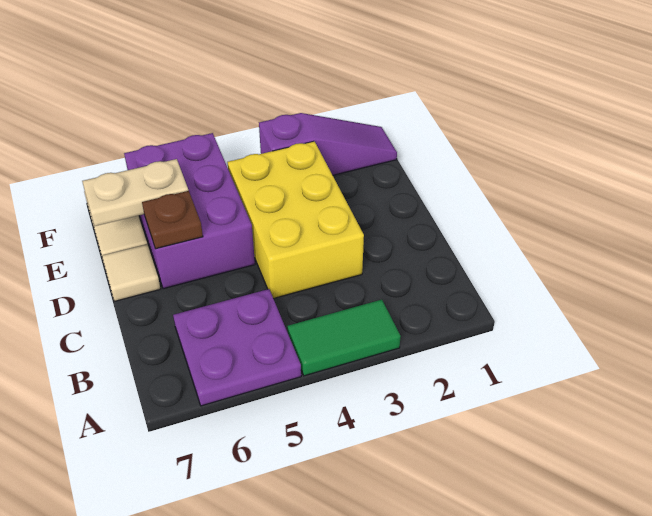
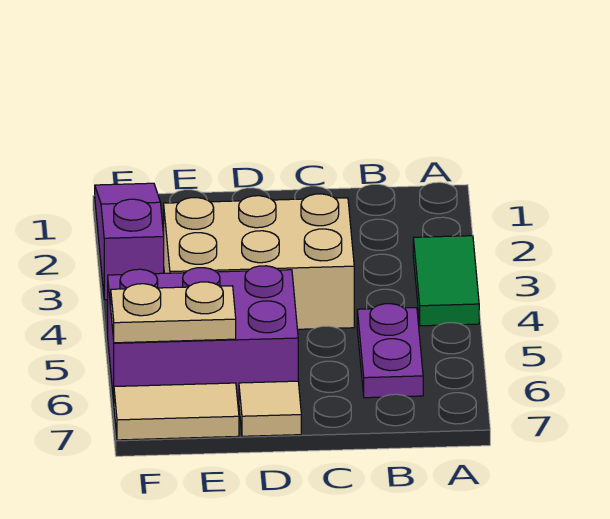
purple 2x2 plate [173,289,301,406] -> purple 1x2 plate [357,304,423,398]
yellow 2x3 brick [227,141,364,299] -> tan 2x3 brick [164,194,354,329]
brown 1x1 plate [142,191,203,249] -> none
tan 1x2 plate [82,159,188,226] -> tan 1x2 plate turned to [111,282,236,343]

